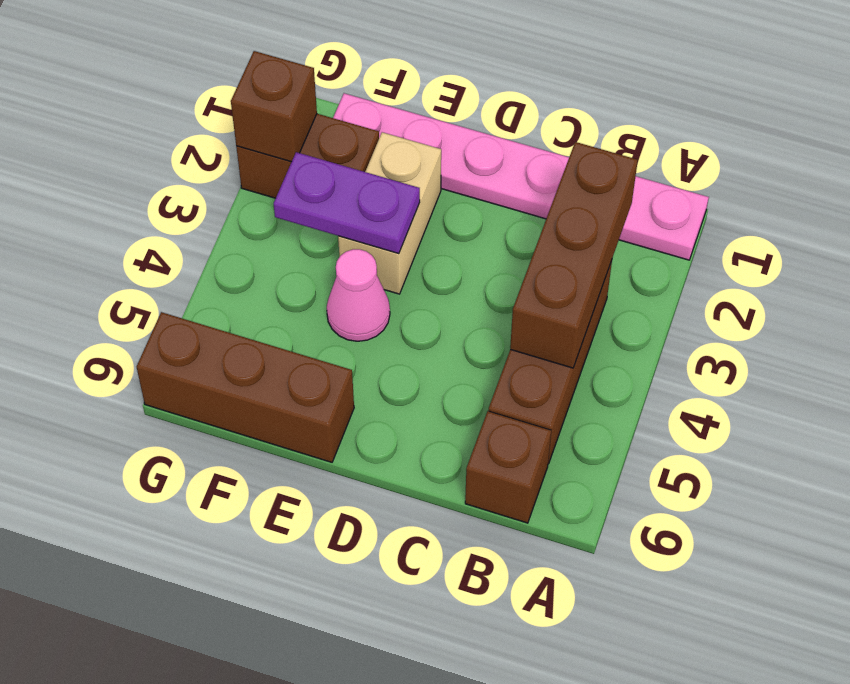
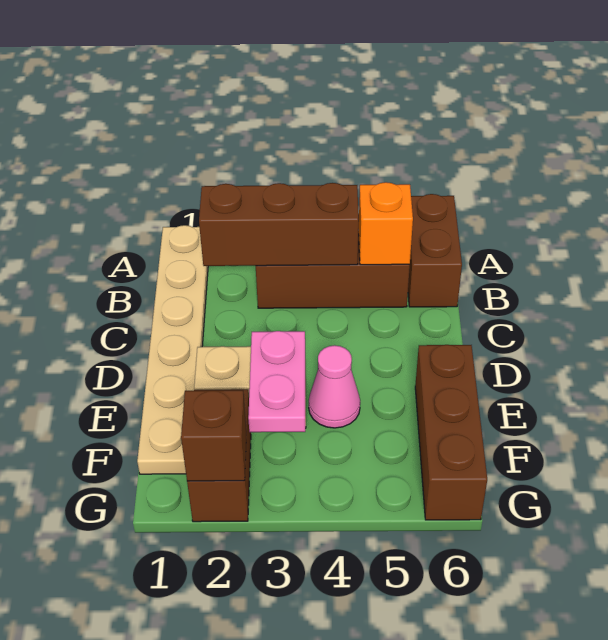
pink 1x6 plate [333,93,709,260] -> tan 1x6 plate [137,225,208,474]
none -> orange 1x1 brick [359,182,413,265]
brown 1x1 brick [465,411,551,523] -> brown 1x2 brick [408,194,462,307]
purple 1x2 plate [274,152,420,254] -> pink 1x2 plate [248,331,305,432]

